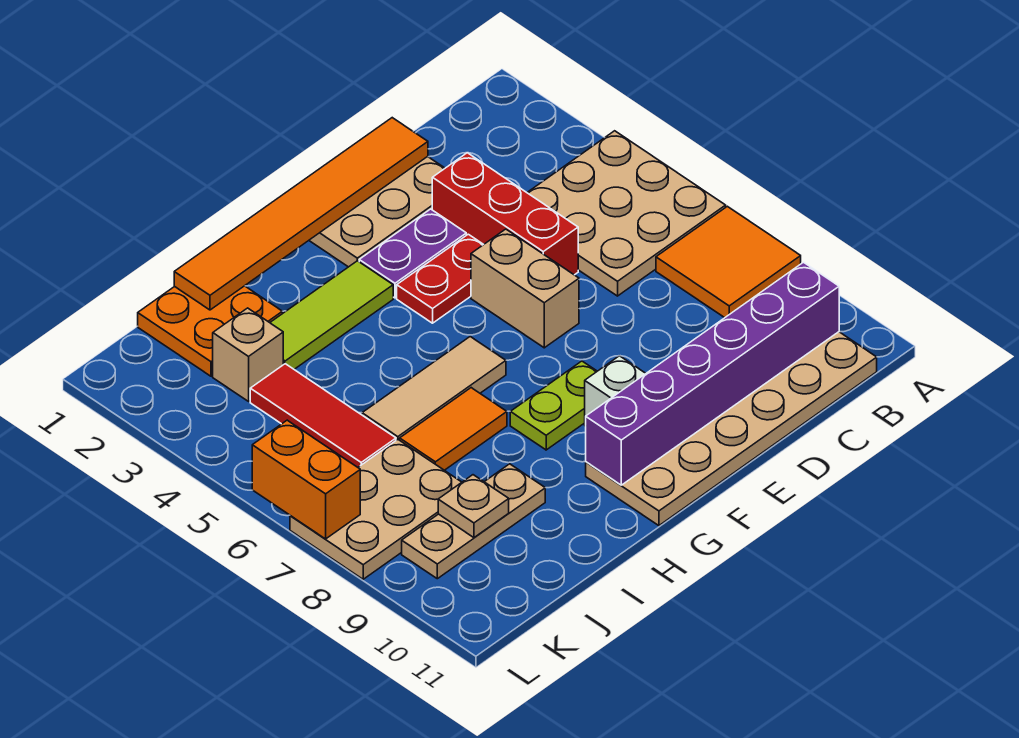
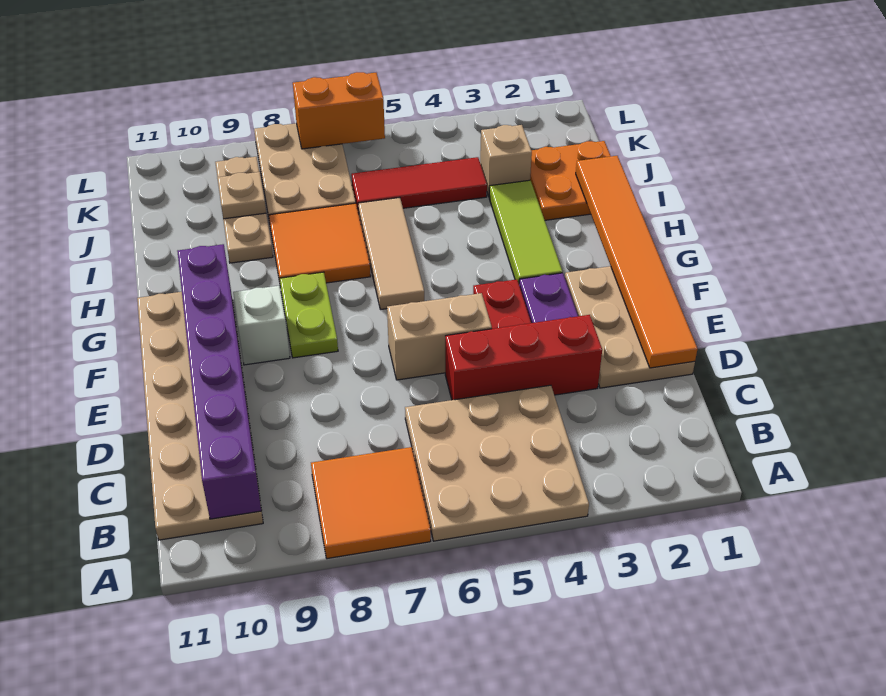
orange 1x2 tile [400,388,507,470] -> orange 2x2 tile [269,203,371,283]

